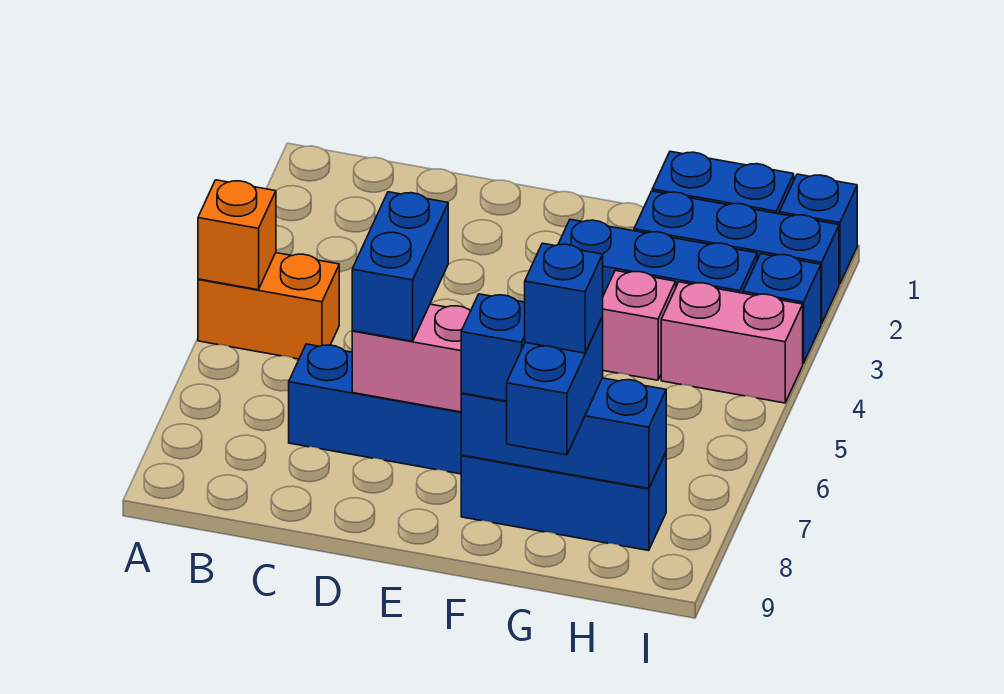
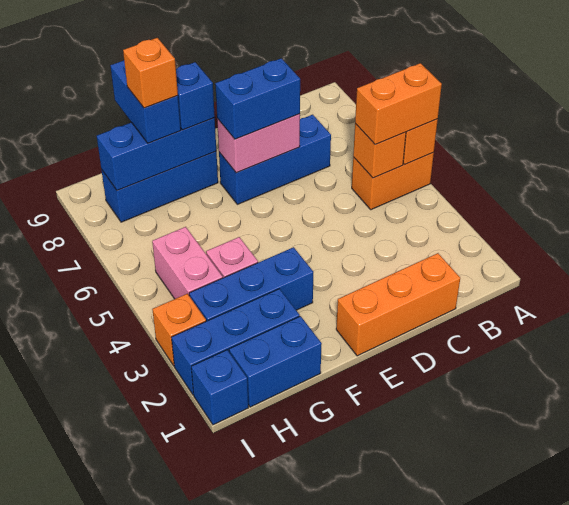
none -> orange 1x2 brick [355,63,442,145]
none -> orange 1x1 brick [353,124,406,178]
none -> orange 1x3 brick [336,253,460,356]
blue 1x2 brick [352,192,448,341] -> blue 1x2 brick turned to [215,58,300,139]
blue 1x1 brick [525,243,603,353] -> orange 1x1 brick [123,38,178,108]
pink 1x2 brick [661,282,803,403] -> pink 1x2 brick turned to [152,227,223,299]
blue 1x1 brick [743,254,821,363] -> orange 1x1 brick [152,294,206,366]

